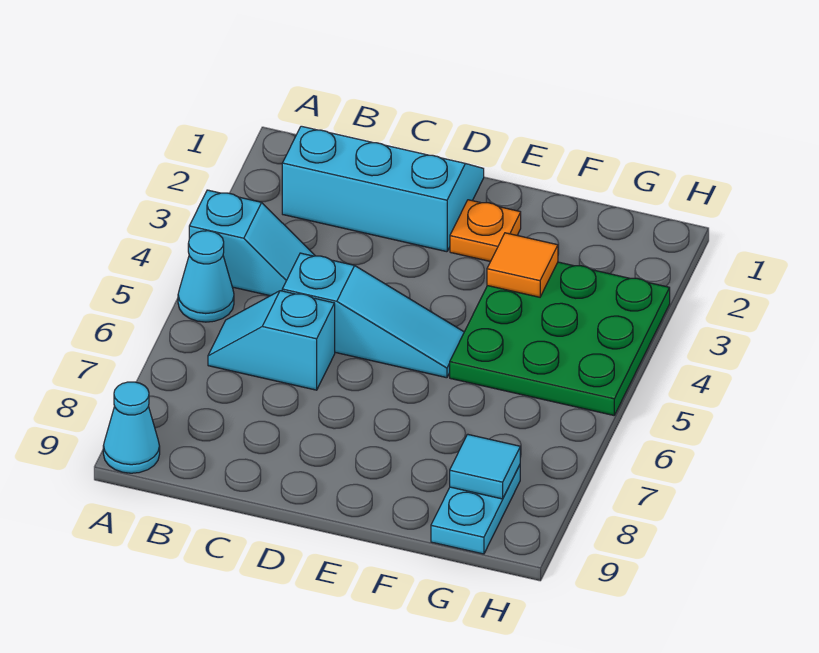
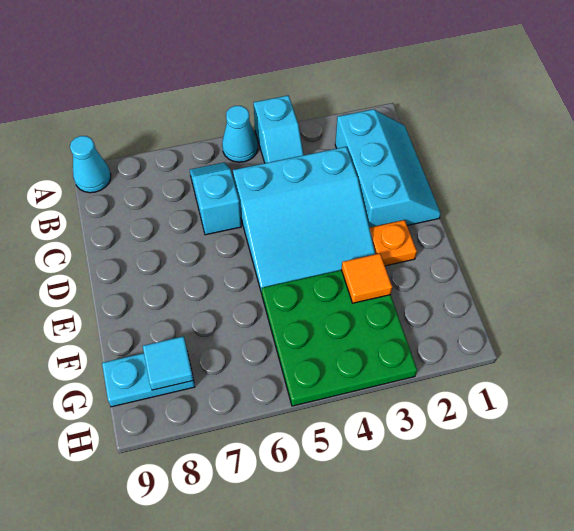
cyan 1x3 slope [282,253,464,378] -> cyan 3x3 slope [233,147,375,293]

